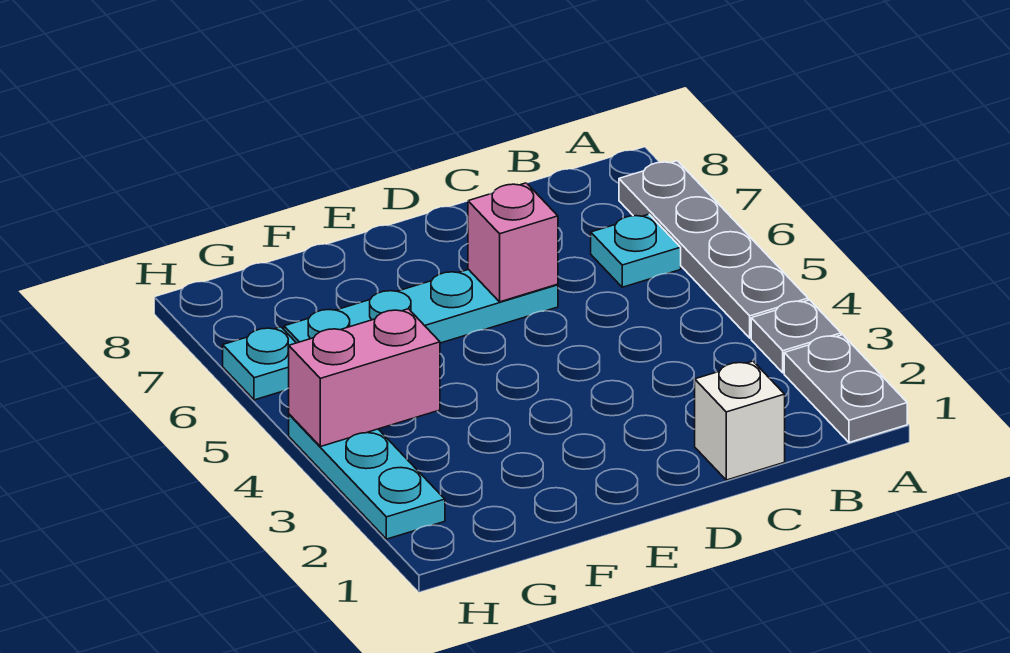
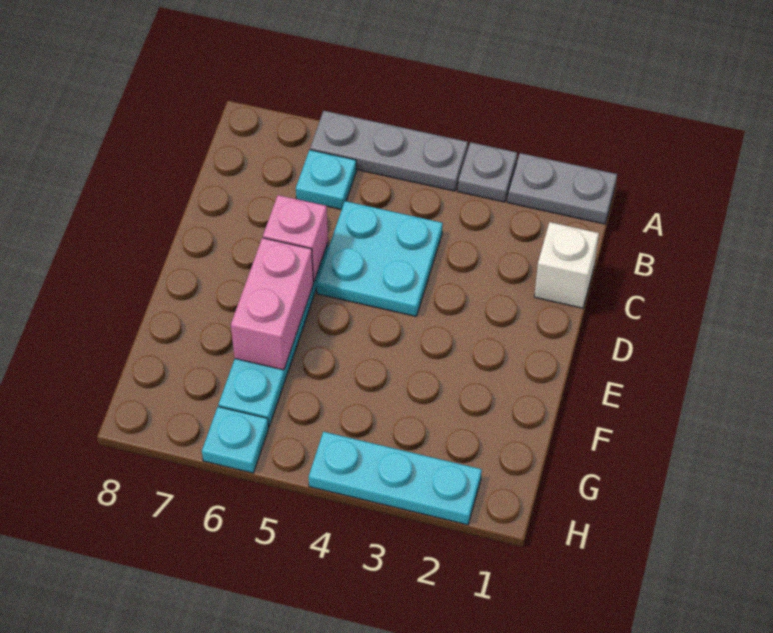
grey 1x4 plate [619,161,808,338] -> grey 1x3 plate [310,111,468,191]
none -> cyan 2x2 plate [317,201,443,316]
pink 1x2 brick [289,309,440,447] -> pink 1x2 brick moved to [231,238,314,370]

